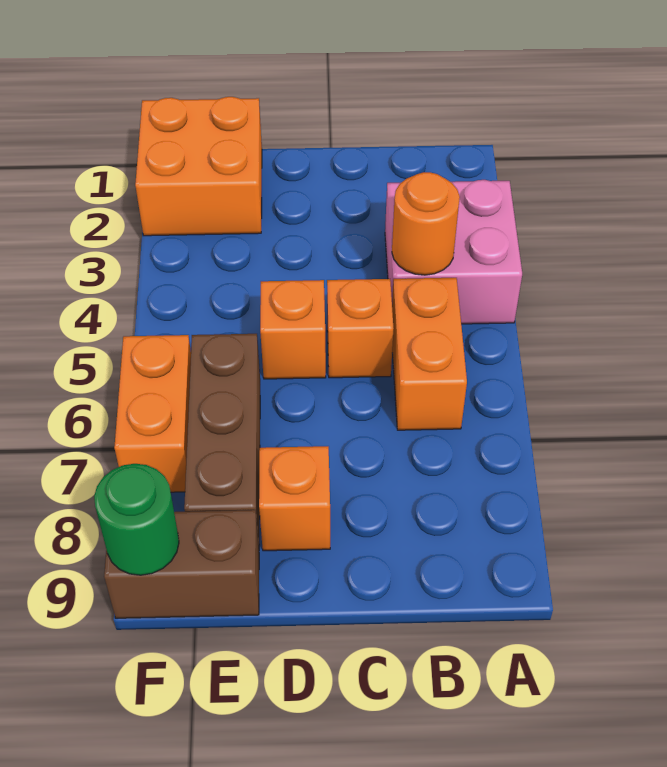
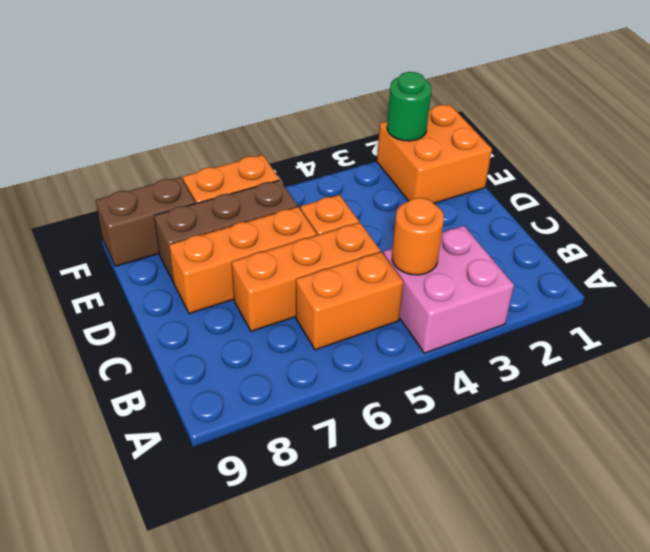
orange 1x1 brick [327,279,393,378] -> orange 1x3 brick [232,223,380,331]
orange 1x1 brick [259,446,330,551] -> orange 1x3 brick [169,207,317,314]
brown 1x2 brick [104,510,259,618] -> brown 1x2 brick turned to [96,177,195,266]
green 1x1 round brick [94,464,179,575] -> green 1x1 round brick moved to [387,72,431,141]

